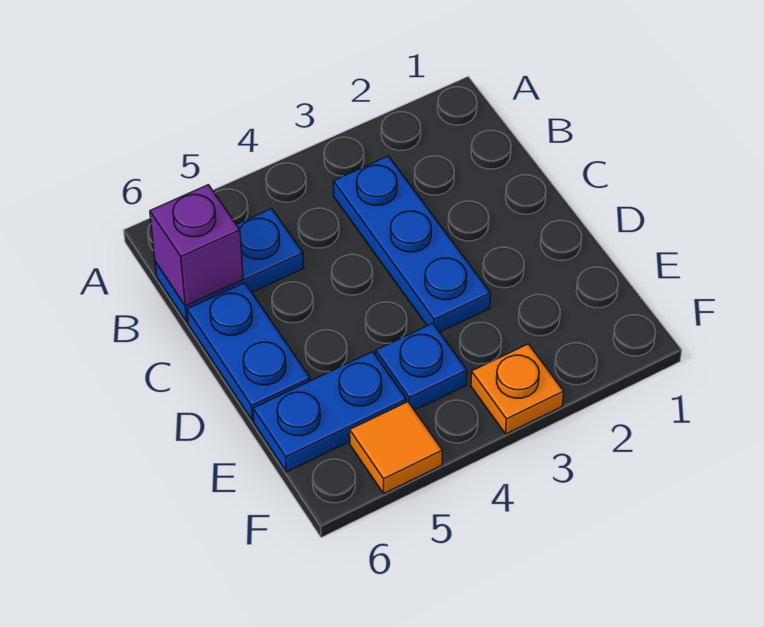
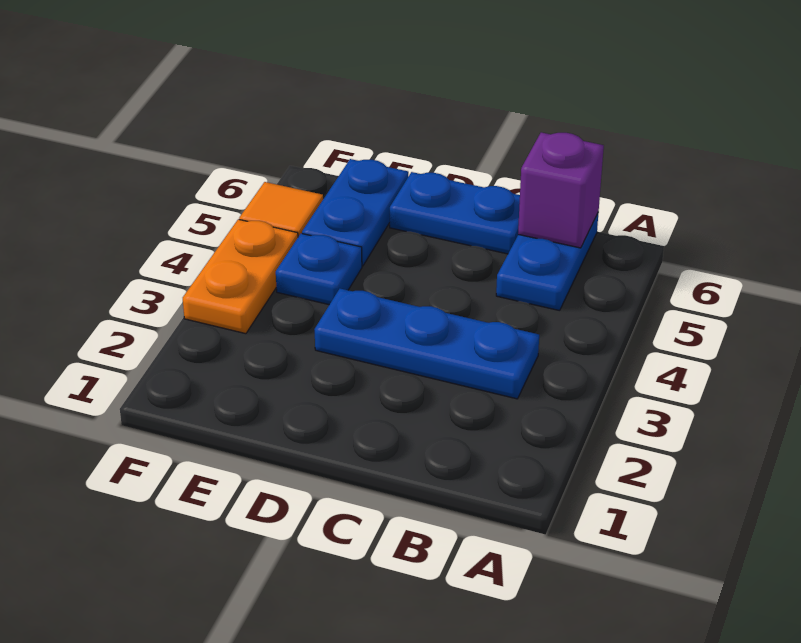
orange 1x1 plate [471,344,564,434] -> orange 1x2 plate [183,219,298,334]

